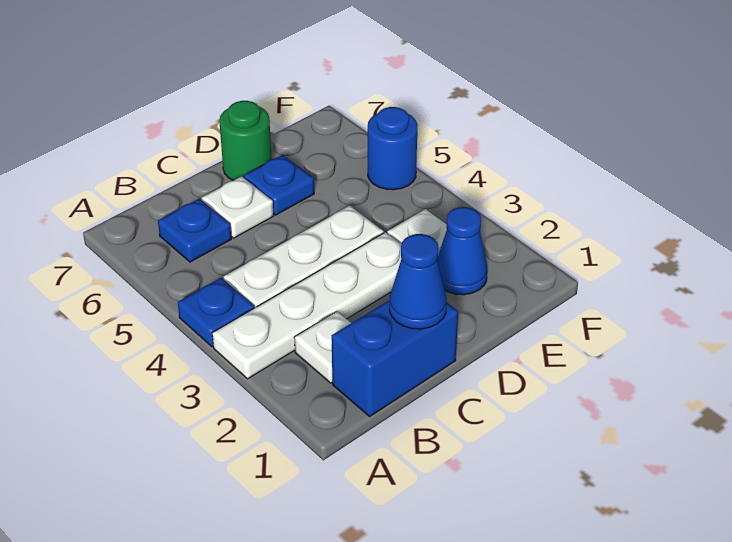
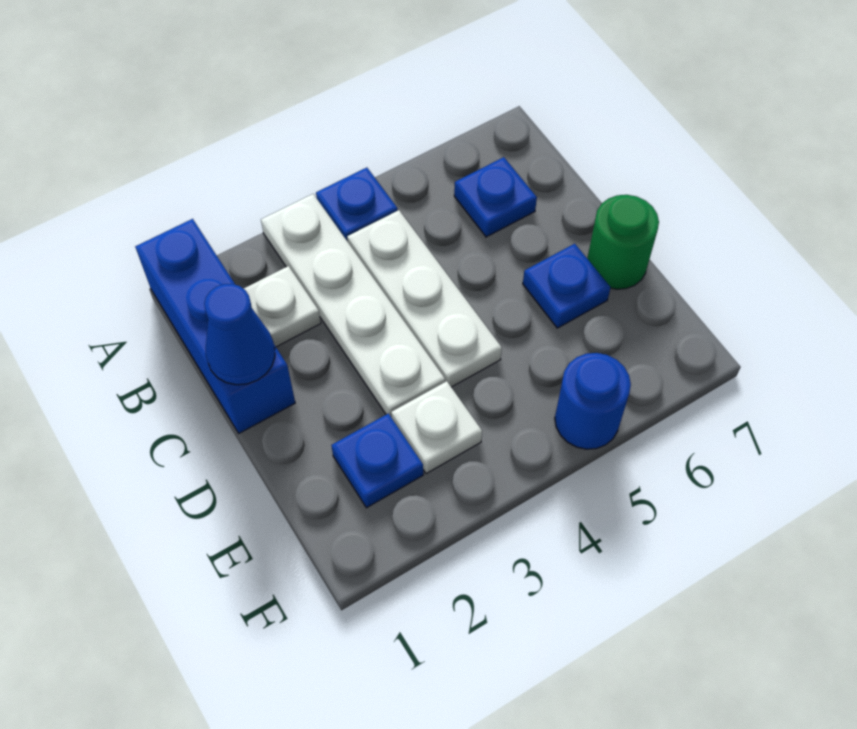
blue 1x2 brick [332,300,458,416] -> blue 1x3 brick [135,219,295,433]
white 1x1 plate [202,176,274,238] -> none
blue 1x1 cone [437,207,487,295] -> blue 1x1 plate [332,413,423,508]

